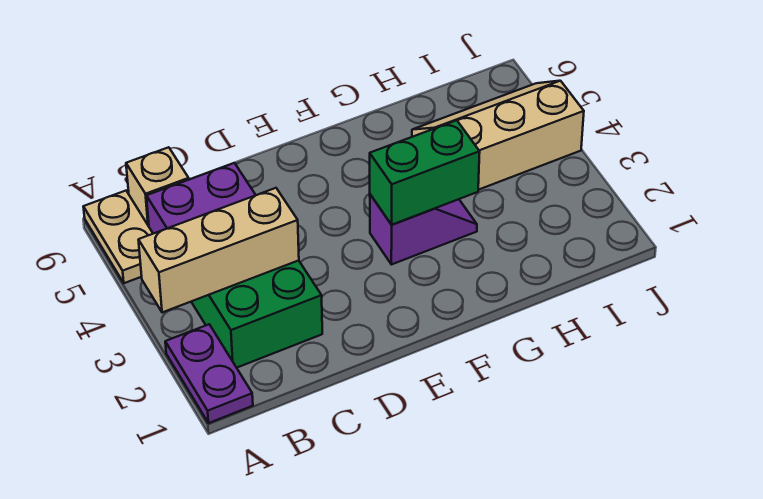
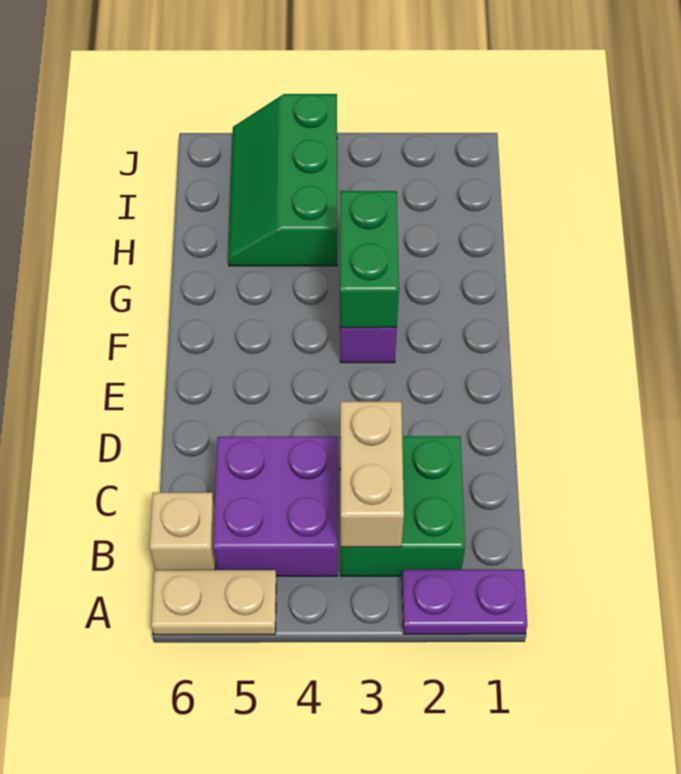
tan 1x3 brick [139,188,299,313] -> tan 1x2 brick [340,402,404,547]
tan 2x3 slope [412,81,584,190] -> green 2x3 slope [228,94,337,266]

